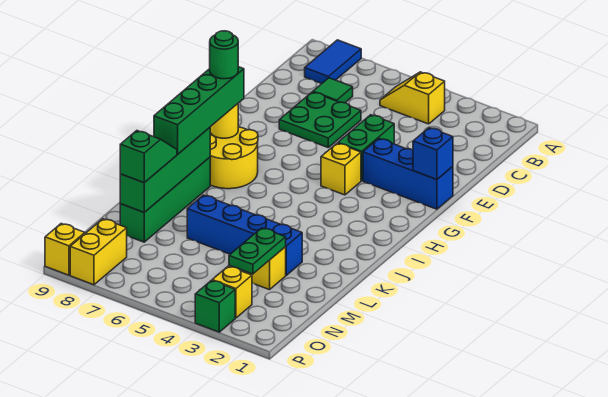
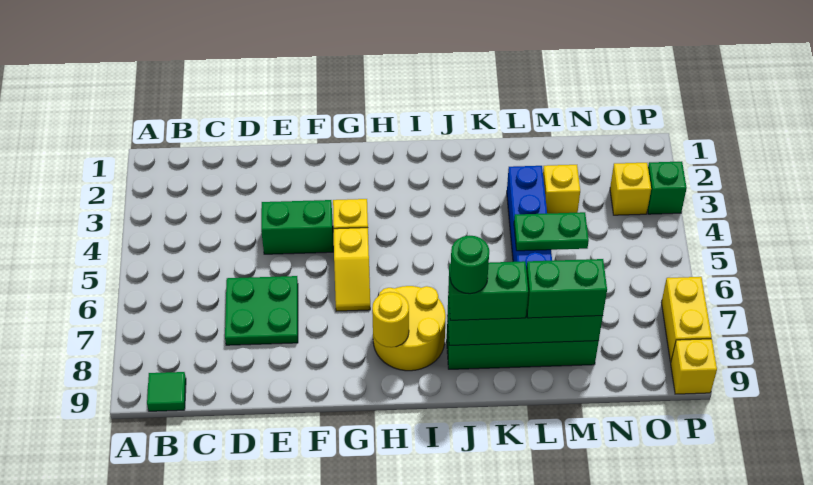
blue 1x2 tile [305,40,361,84] -> none
yellow 1x2 slope [380,72,445,124] -> yellow 1x2 slope moved to [334,228,370,311]
green 1x1 tile [313,78,353,103] -> green 1x1 tile moved to [147,372,186,411]
blue 1x3 brick [363,139,453,209] -> none
blue 1x1 brick [413,128,453,180] -> none
green 1x4 brick [154,67,244,154] -> green 1x2 brick [448,261,528,320]
green 1x1 round brick [210,31,238,79] -> green 1x1 round brick moved to [450,236,489,294]
green 1x2 slope [120,131,177,183] -> green 1x2 brick [526,259,607,318]
green 1x2 plate [229,228,286,274] -> green 1x2 plate moved to [514,212,589,251]
yellow 1x2 brick [70,219,127,285] -> yellow 1x2 brick turned to [661,277,712,362]

